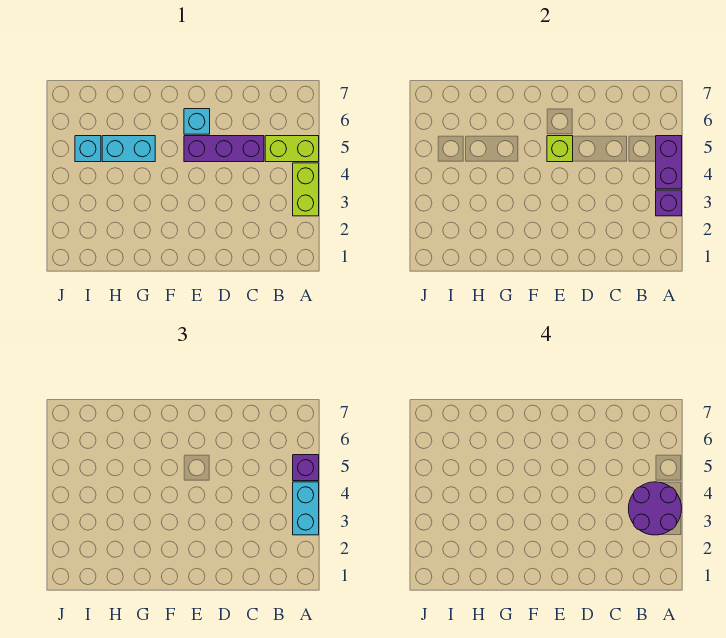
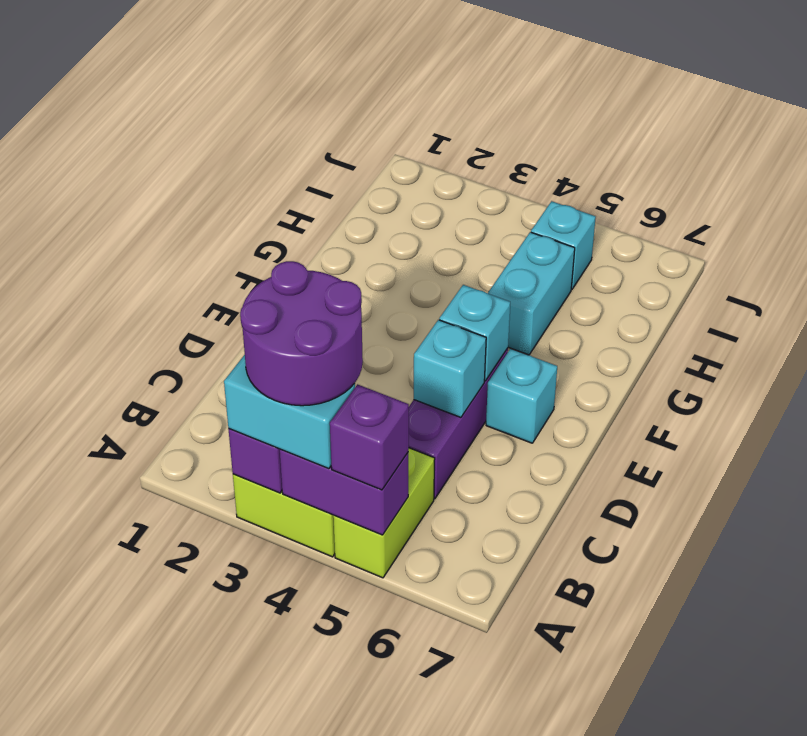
none -> cyan 1x1 brick [414,320,486,417]
lime 1x1 brick [547,136,573,162] -> cyan 1x1 brick [439,285,510,381]

